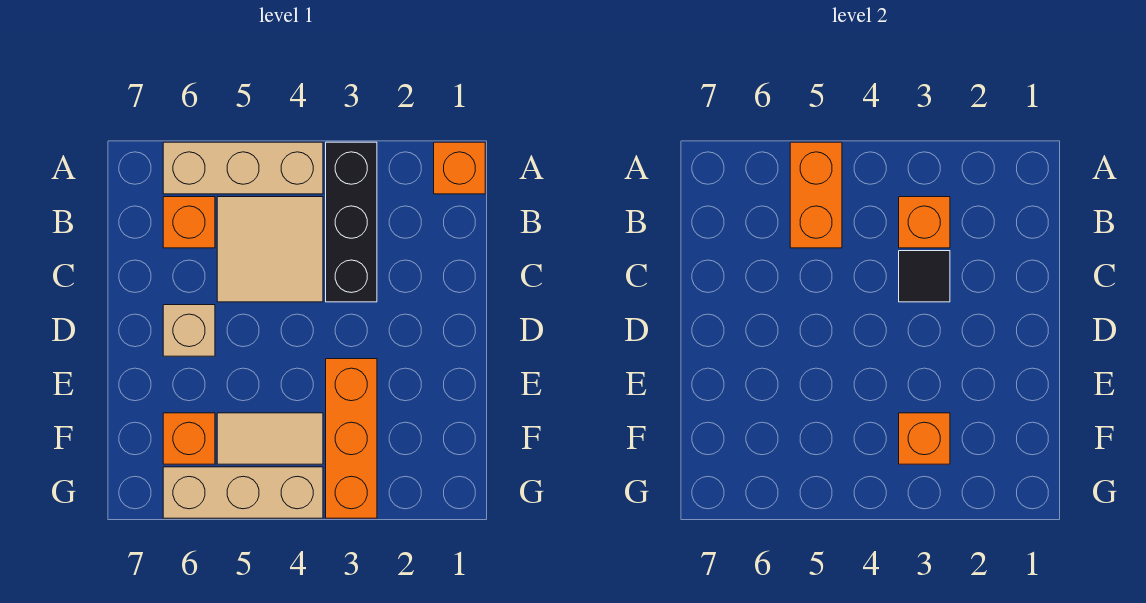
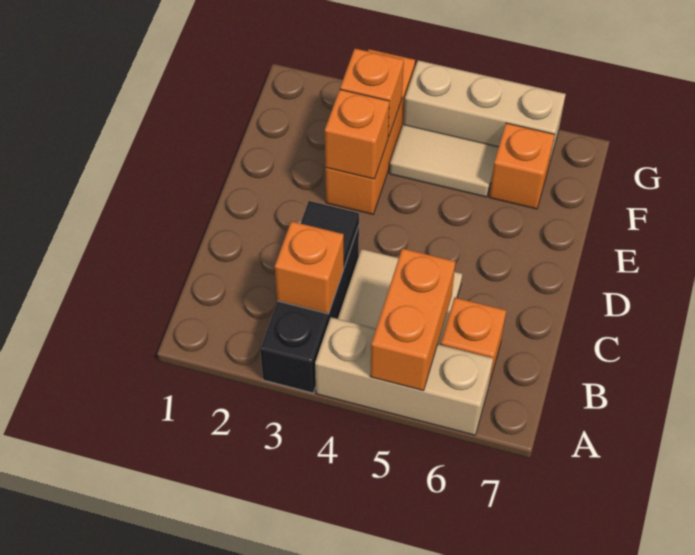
orange 1x1 brick [434,142,485,194] -> orange 1x1 brick moved to [325,90,389,179]
tan 1x1 brick [163,305,215,356] -> none

